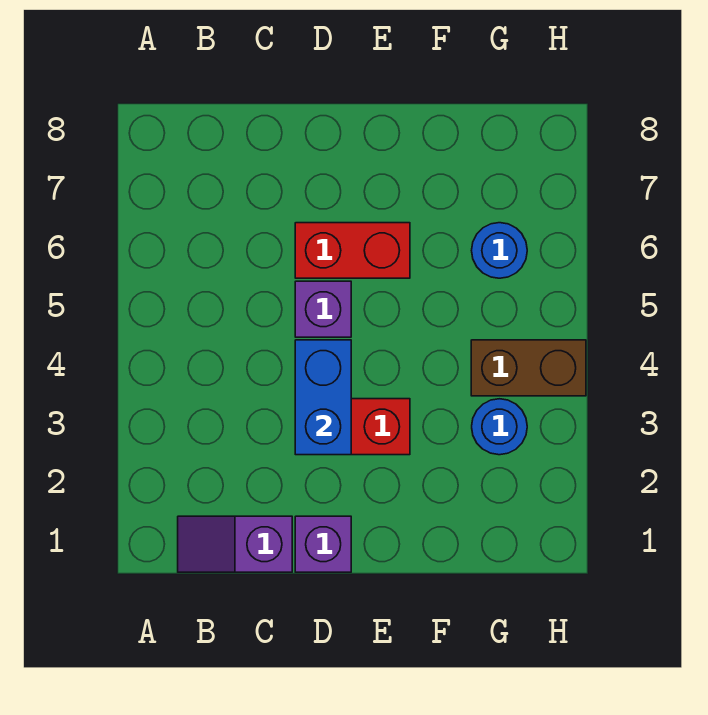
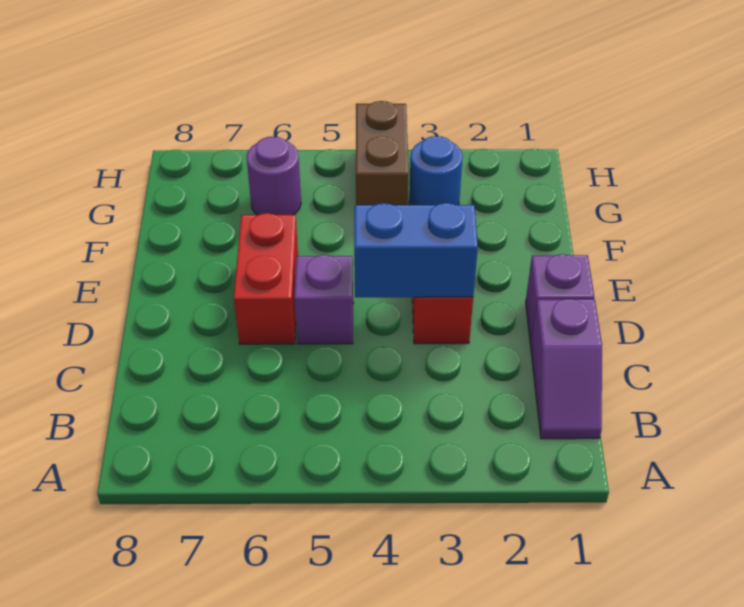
blue 1x1 round brick [472,223,527,278] -> purple 1x1 round brick [246,136,301,215]

